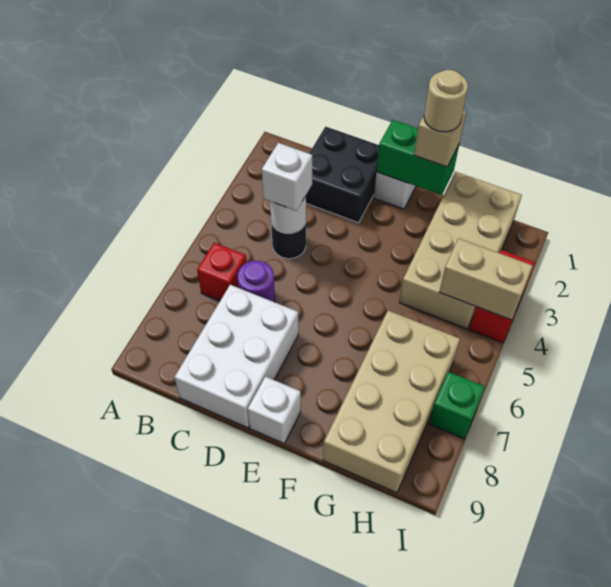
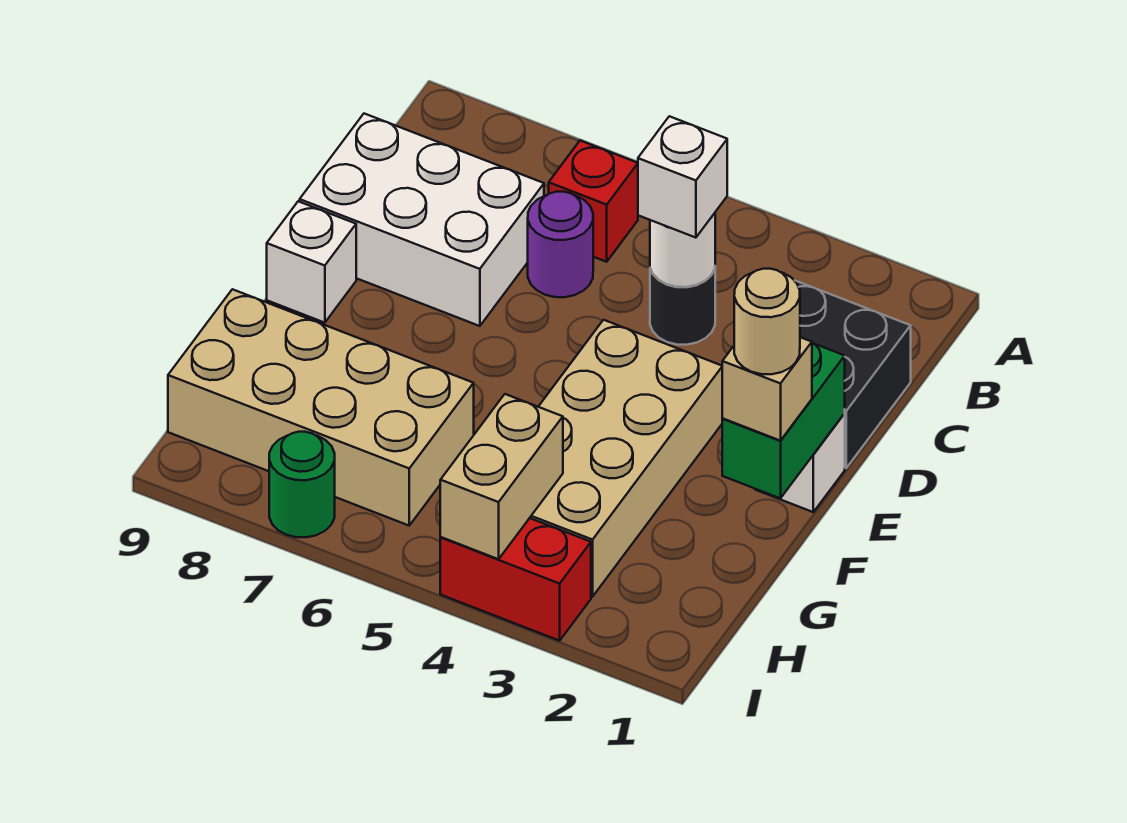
tan 2x4 brick [399,172,522,329] -> tan 2x4 brick turned to [530,320,723,597]
green 1x1 brick [429,372,485,439] -> green 1x1 round brick [269,432,335,537]

